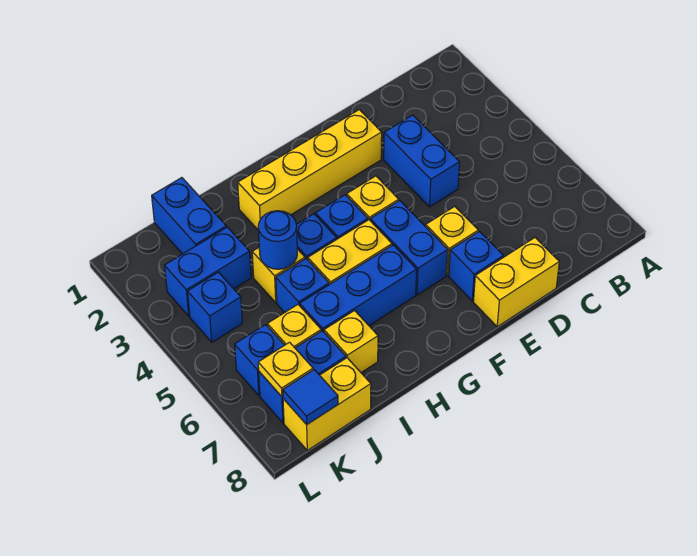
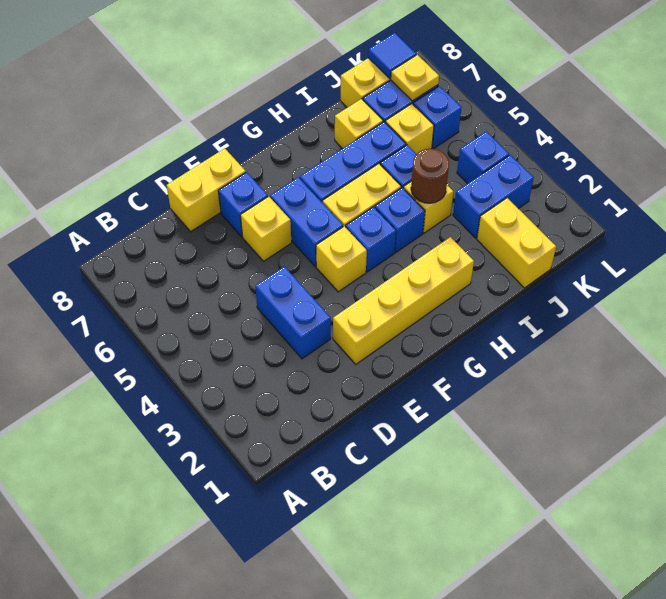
blue 1x1 round brick [258,211,297,269] -> brown 1x1 round brick [411,149,449,203]
blue 1x2 brick [152,178,226,254] -> yellow 1x2 brick [477,198,556,288]

